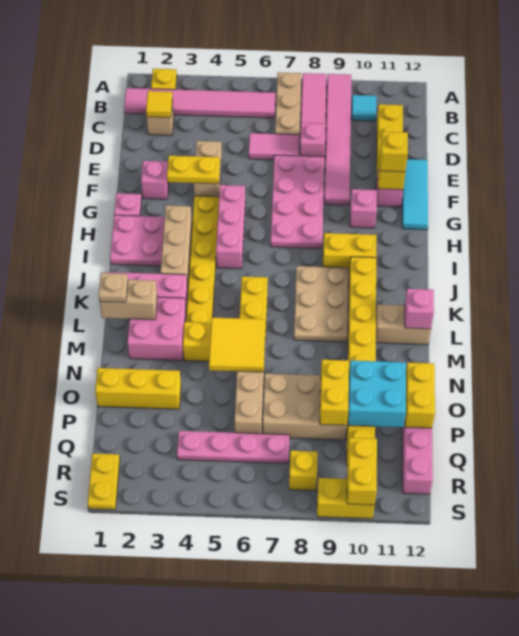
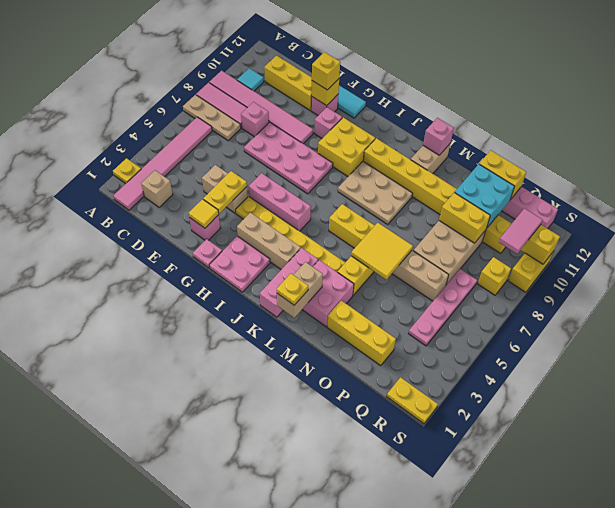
yellow 1x1 tile [146,91,172,118] -> yellow 1x1 tile moved to [189,199,219,228]
pink 1x2 tile [249,133,299,160] -> pink 1x2 tile moved to [499,208,542,254]
yellow 1x2 brick [323,233,376,272] -> yellow 2x2 brick [318,117,375,176]
tan 1x1 plate [99,273,128,302] -> yellow 1x1 plate [277,274,308,305]
yellow 1x3 brick [95,368,181,409] -> yellow 1x3 brick turned to [327,301,396,366]

